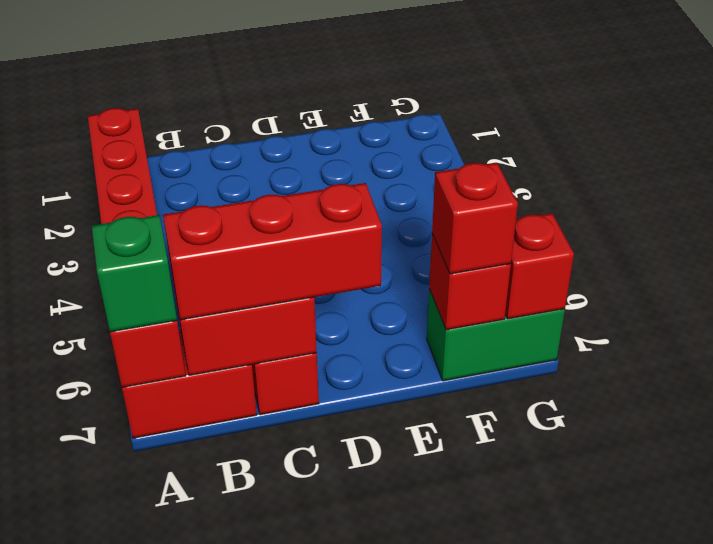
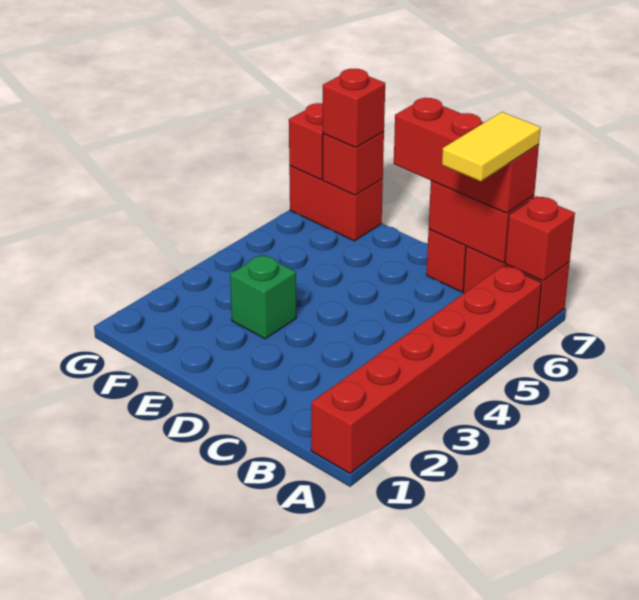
green 1x1 brick [92,215,177,332] -> green 1x1 brick moved to [230,255,296,339]
none -> yellow 1x2 tile [442,112,540,182]
green 1x2 brick [427,289,565,381] -> red 1x2 brick [289,166,383,241]

